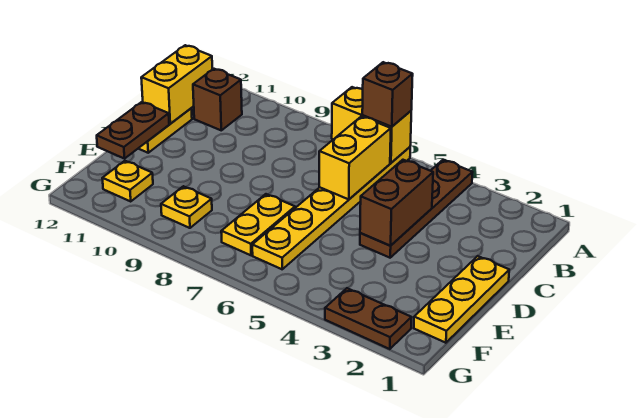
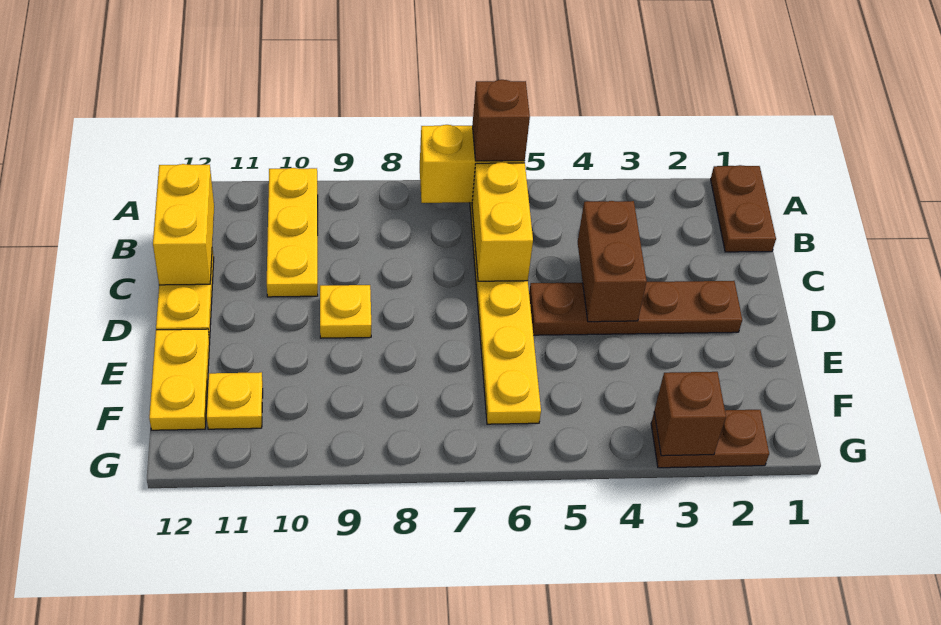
brown 1x4 plate [360,160,473,258] -> brown 1x4 plate turned to [529,281,742,335]
brown 1x1 brick [193,69,242,130] -> brown 1x1 brick moved to [654,372,726,456]
yellow 1x3 plate [414,256,509,343] -> yellow 1x3 plate moved to [267,168,318,297]
brown 1x2 plate [97,102,169,159] -> brown 1x2 plate moved to [711,165,776,252]
yellow 1x2 plate [221,194,295,255] -> yellow 1x2 plate moved to [149,329,210,430]
yellow 1x1 plate [161,186,212,228] -> yellow 1x1 plate moved to [320,285,371,338]

